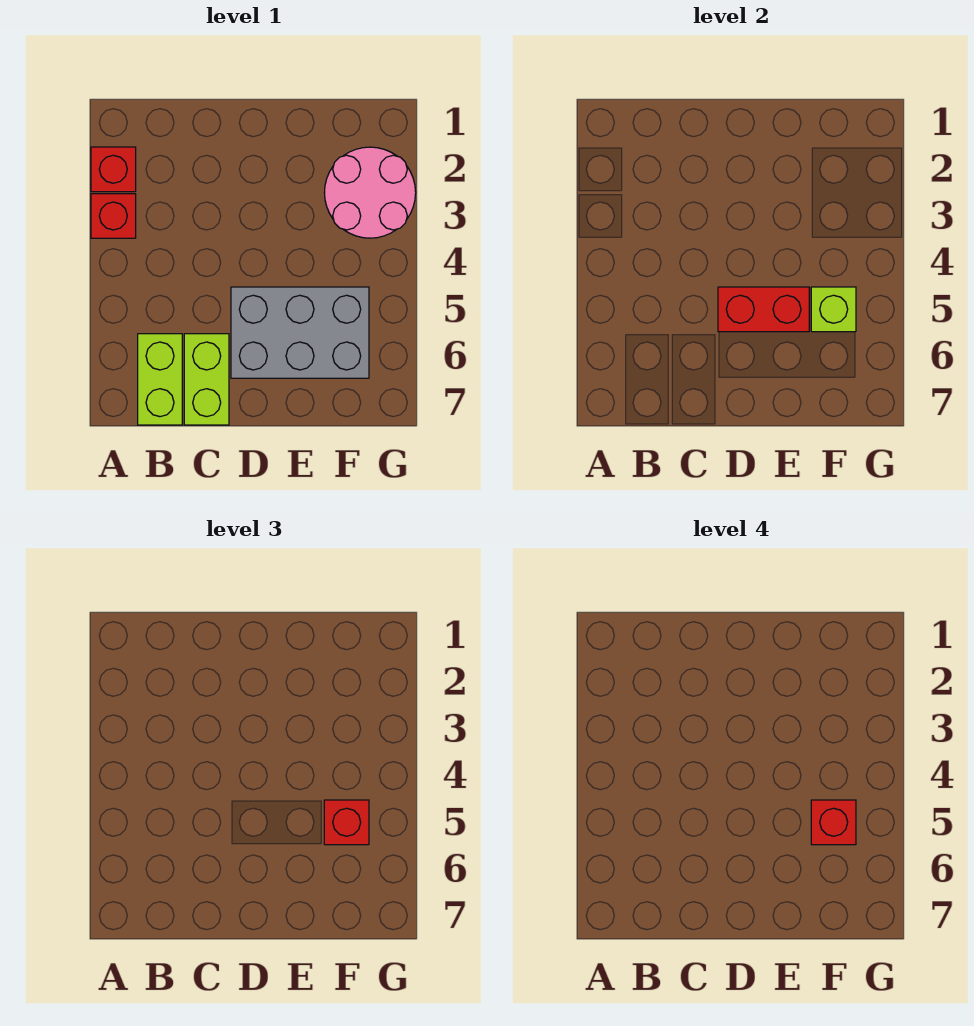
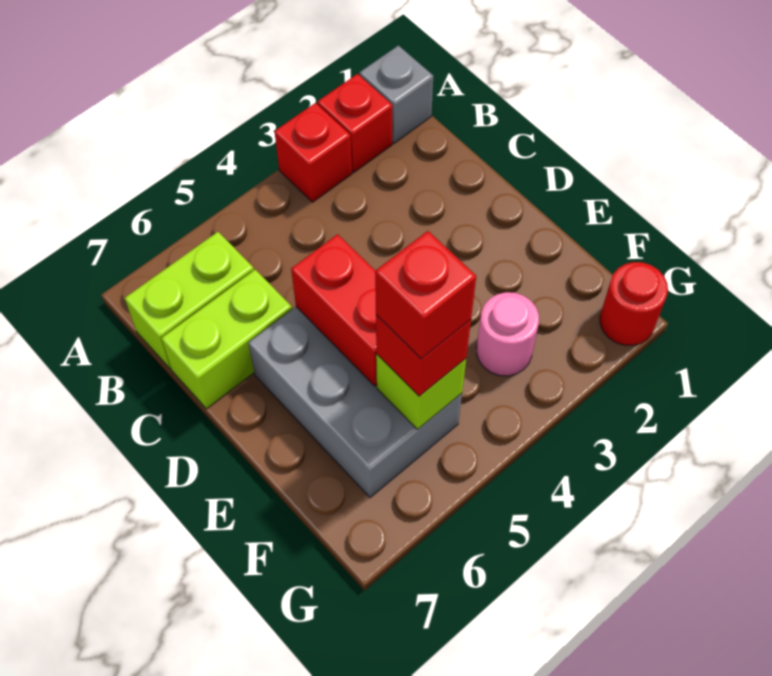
none -> grey 1x1 brick [360,46,433,143]
pink 2x2 round brick [324,147,416,238] -> pink 1x1 round brick [477,292,539,376]
none -> red 1x1 round brick [600,262,668,345]

